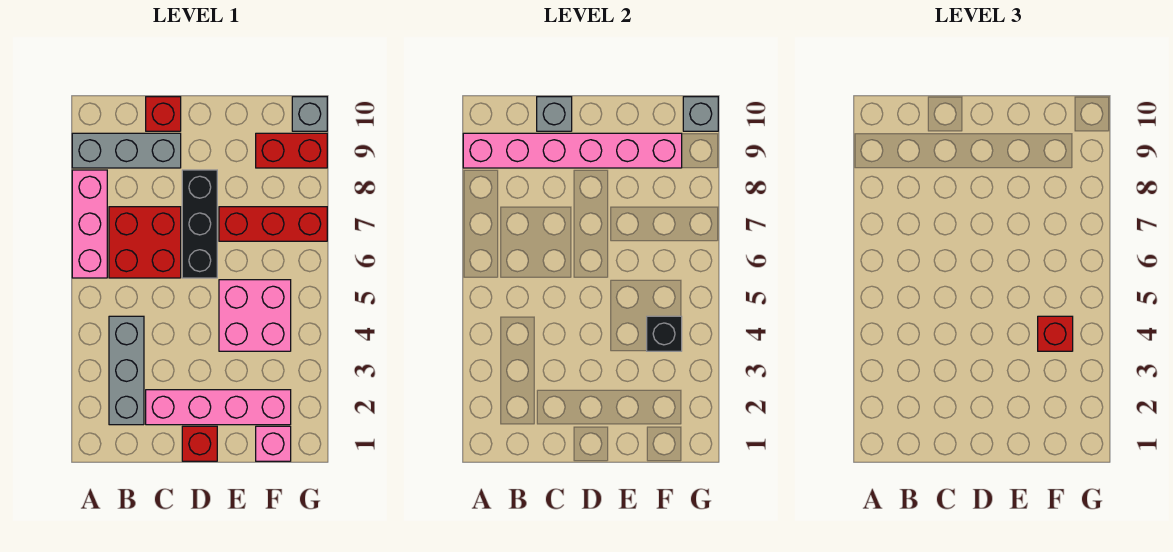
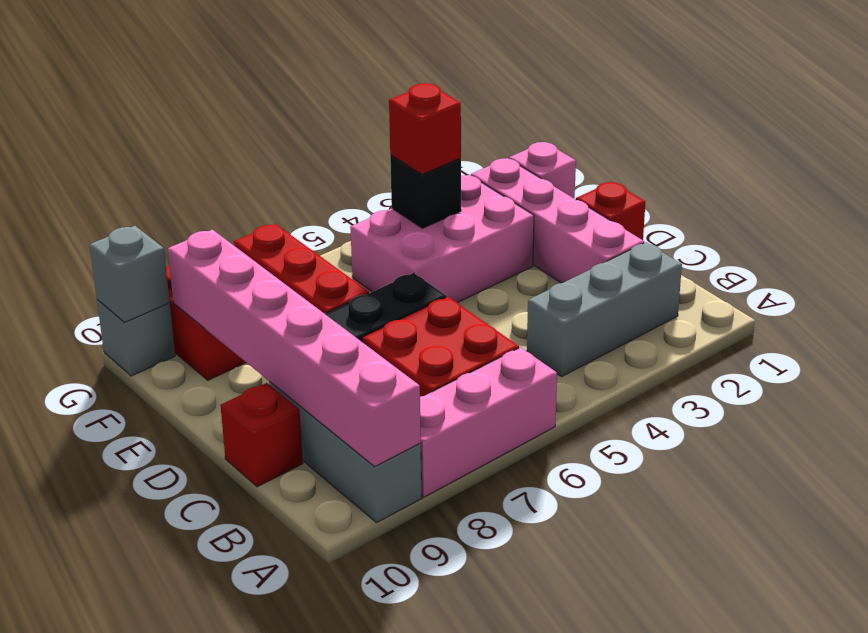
grey 1x1 brick [537,97,572,131] -> none
pink 2x2 brick [219,280,291,351] -> pink 2x3 brick [350,175,534,303]

